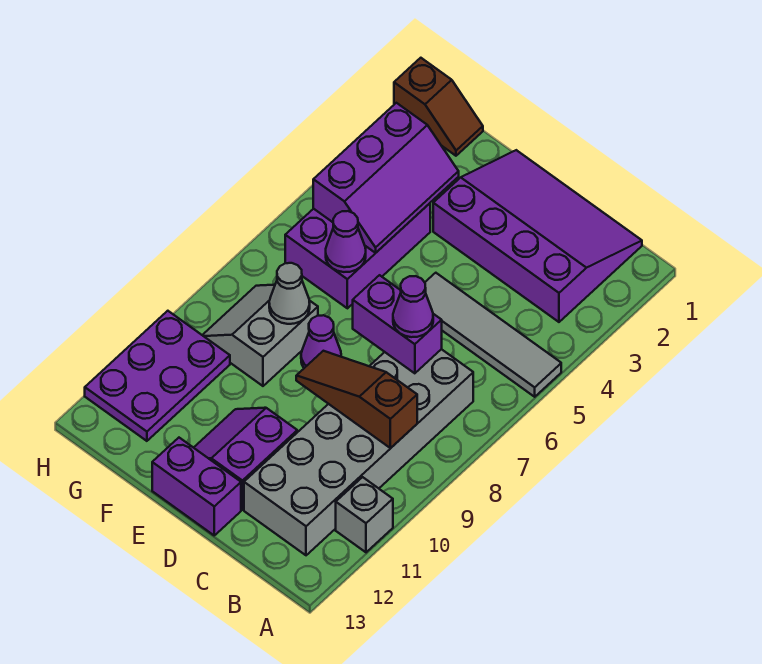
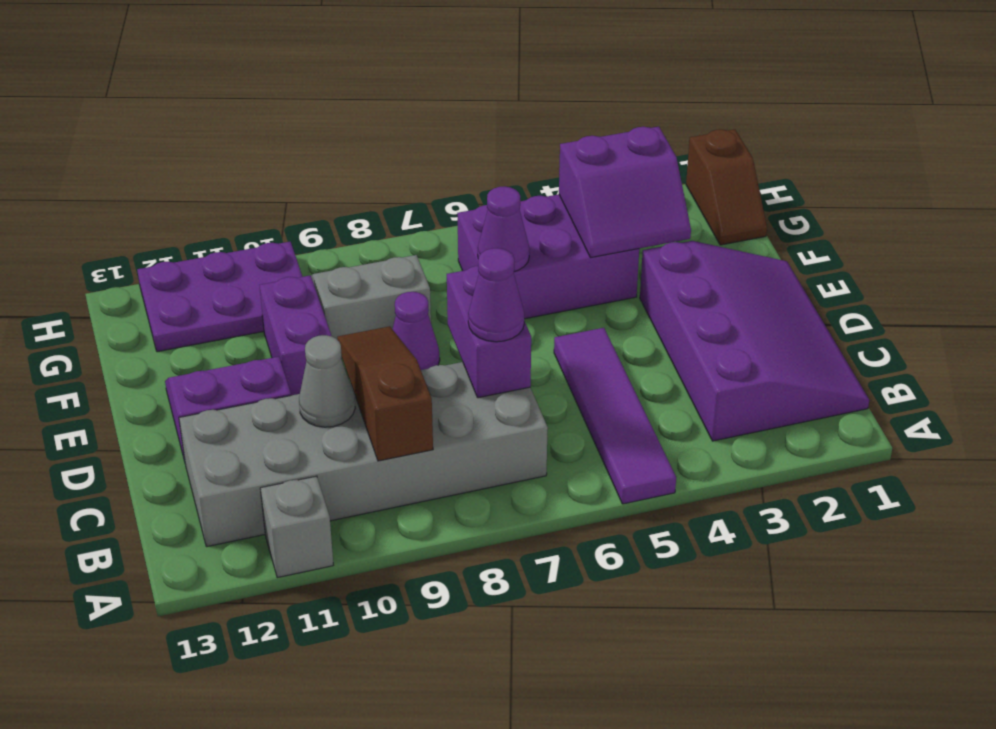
grey 1x4 tile [425,273,561,397] -> purple 1x4 tile [554,328,676,504]
purple 1x2 brick [152,438,241,535] -> purple 1x2 brick moved to [259,275,331,395]
purple 2x3 slope [313,103,459,253] -> purple 2x2 slope [559,127,691,258]
grey 1x1 cone [269,263,310,324] -> grey 1x1 cone moved to [299,335,355,427]

